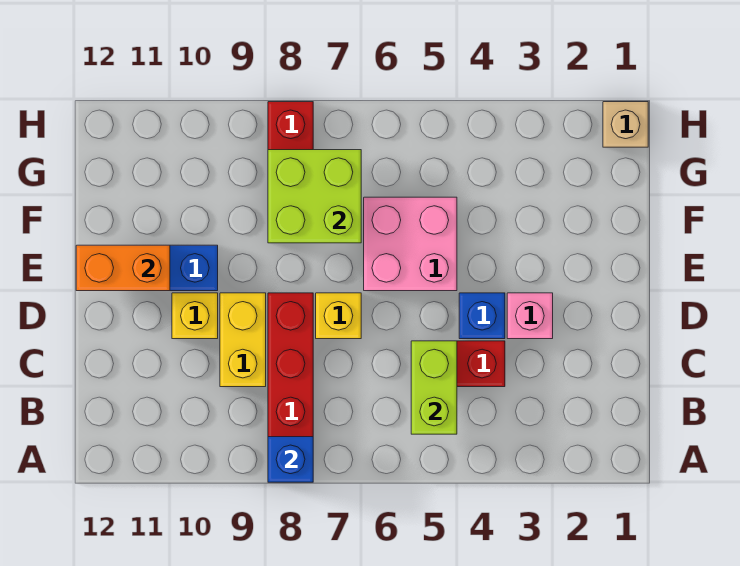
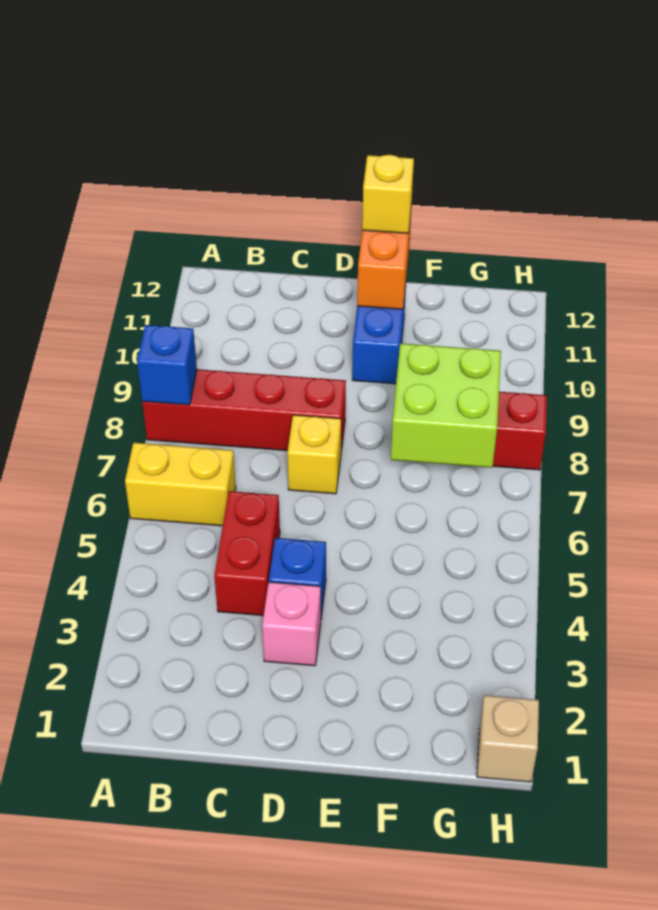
lime 1x2 brick [411,341,457,434] -> none
yellow 1x2 brick [220,293,266,387] -> yellow 1x2 brick moved to [125,443,236,526]
yellow 1x1 brick [172,293,218,339] -> yellow 1x1 brick moved to [362,155,414,233]
pink 2x2 brick [364,197,457,291] -> none

